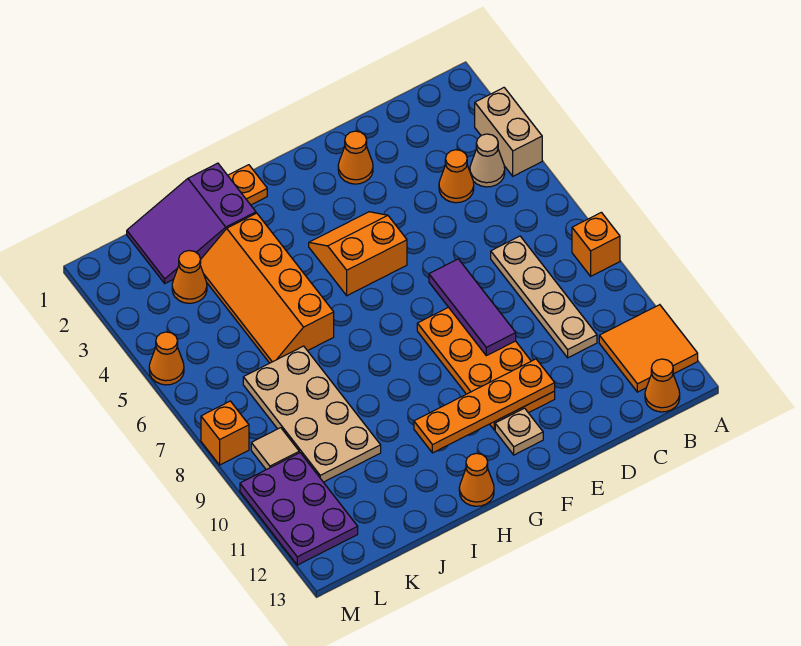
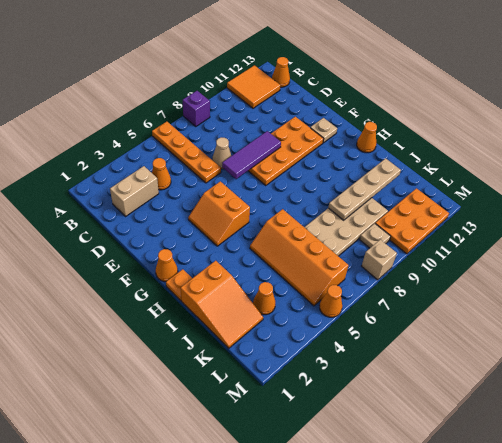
tan 1x2 brick [475,88,542,176] -> tan 1x2 brick moved to [110,166,159,216]
orange 1x1 brick [572,212,620,276] -> purple 1x1 brick [183,91,210,126]
tan 1x1 cone [470,134,505,187] -> tan 1x1 cone moved to [212,137,231,169]
tan 1x4 plate [491,236,597,358] -> tan 1x4 plate moved to [328,158,401,220]
orange 1x1 cone [338,131,373,184] -> orange 1x1 cone moved to [156,249,178,282]
orange 1x4 plate [414,359,555,453] -> orange 1x4 plate moved to [152,122,221,183]
purple 2x3 slope [127,163,256,283] -> orange 2x3 slope [181,261,263,348]
orange 2x4 slope [200,213,334,363] -> orange 2x4 slope turned to [250,209,348,306]
tan 1x1 tile [251,428,299,470] -> tan 1x1 plate [360,223,391,248]
purple 2x3 plate [240,453,358,565] -> orange 2x3 plate [375,188,449,254]
orange 1x1 brick [201,401,249,465] -> tan 1x1 brick [362,240,397,280]

